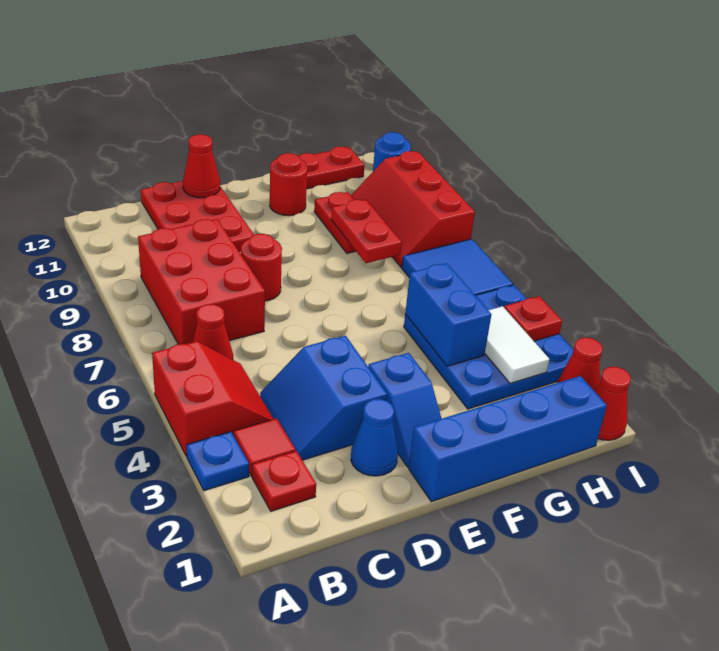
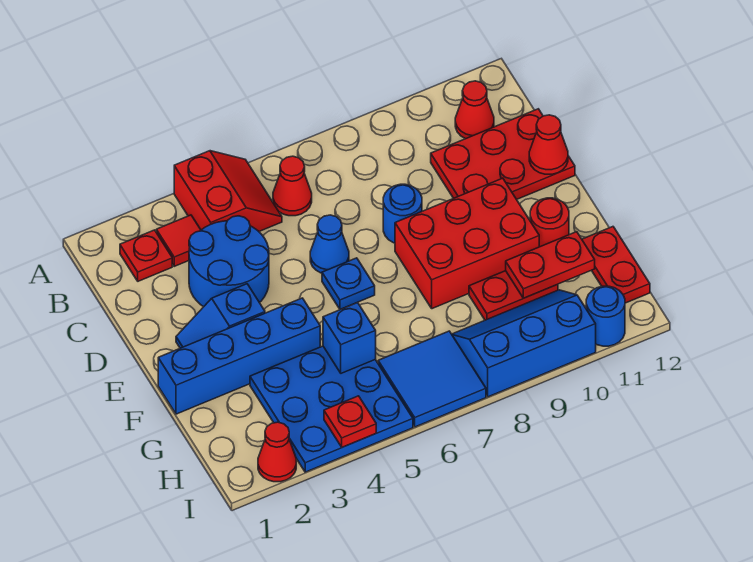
blue 1x1 plate [186,432,249,491] -> blue 1x1 plate moved to [322,258,375,309]
red 2x2 slope [152,341,273,456] -> red 2x2 slope turned to [174,151,282,231]
red 2x3 brick [138,219,265,344] -> red 2x3 brick moved to [395,178,539,309]
blue 2x2 slope [260,336,387,460] -> blue 2x2 round brick [189,216,269,307]
blue 1x1 cone [351,399,398,476] -> blue 1x1 cone moved to [310,215,349,273]
red 1x1 round brick [241,234,282,301] -> blue 1x1 round brick [383,184,422,243]
blue 1x4 brick [409,376,607,502] -> blue 1x4 brick turned to [158,298,320,414]
blue 1x2 brick [405,263,491,366] -> blue 1x1 brick [323,303,376,373]
red 1x2 plate [331,200,402,263] -> red 1x2 plate moved to [506,232,595,298]
white 1x2 tile [485,306,550,383] -> none
red 2x3 slope [351,151,475,267] -> blue 2x3 slope [452,290,596,397]
red 1x1 cone [595,367,631,440] -> red 1x1 cone moved to [455,81,494,139]

